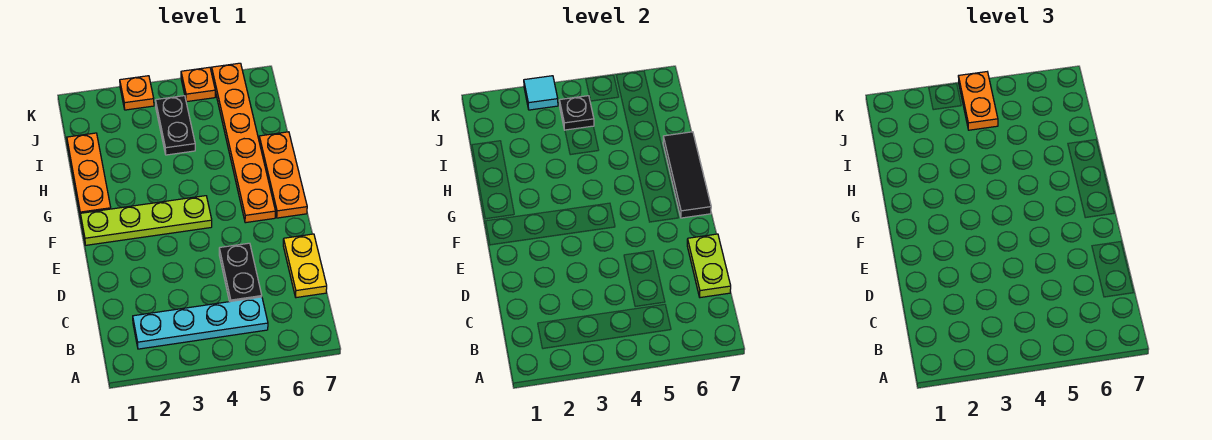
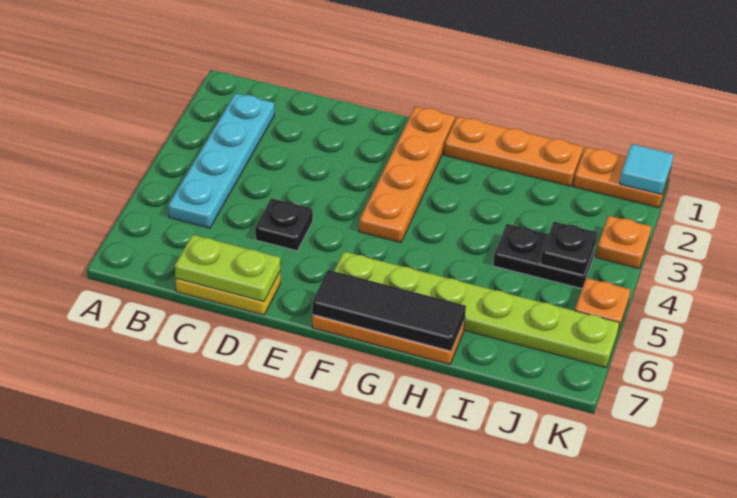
black 1x2 plate [219,243,262,302] -> black 1x1 plate [255,198,313,251]
lime 1x4 plate [80,196,212,245] -> orange 1x4 plate [359,106,455,243]
orange 1x6 plate [212,63,276,223] -> lime 1x6 plate [334,252,619,368]
orange 1x2 plate [958,72,998,130] -> orange 1x2 plate moved to [573,147,671,208]
cyan 1x1 tile [524,76,558,110] -> cyan 1x1 tile moved to [620,144,674,194]

